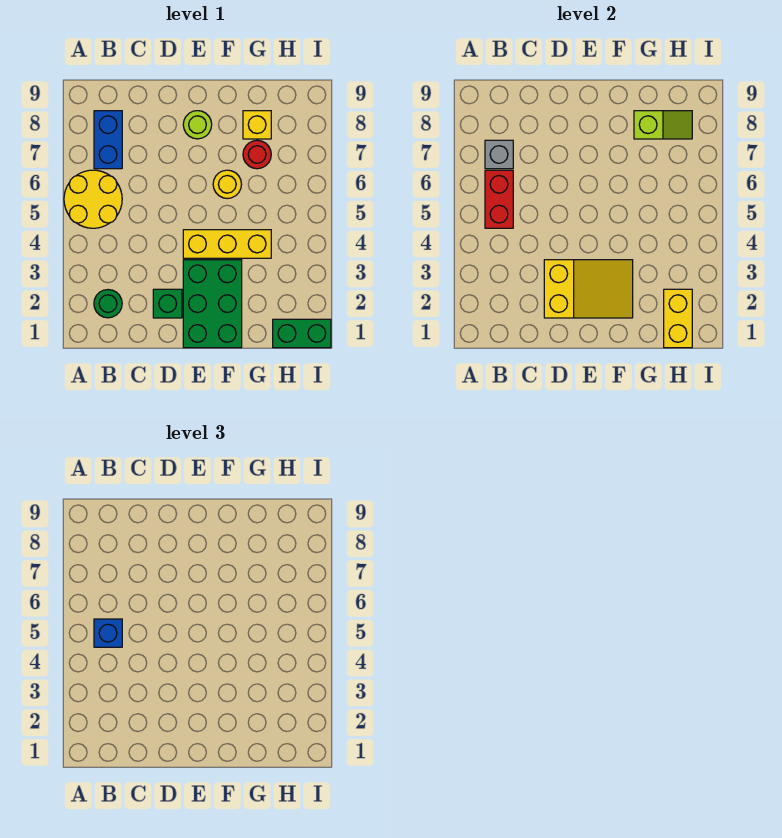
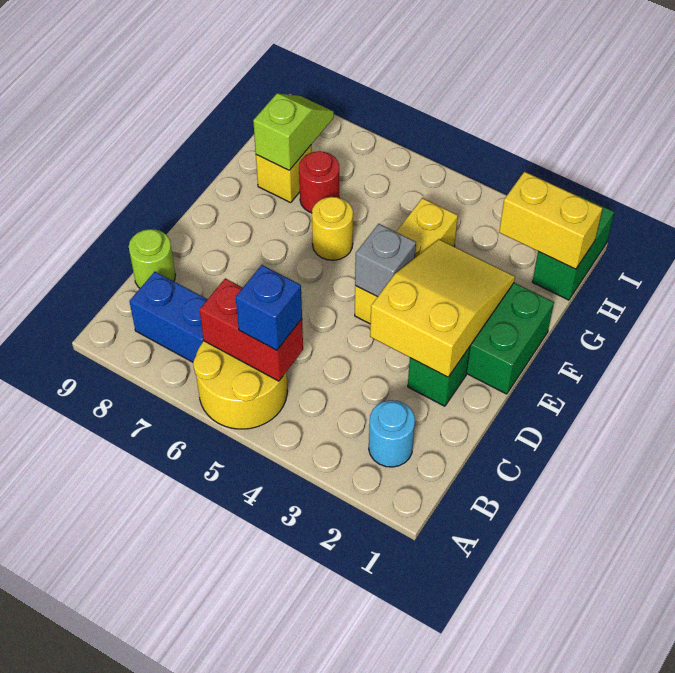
green 1x1 round brick [94,290,122,318] -> cyan 1x1 round brick [369,400,415,467]
grey 1x1 brick [485,140,513,169] -> grey 1x1 brick moved to [355,224,416,297]
lime 1x1 round brick [183,111,212,139] -> lime 1x1 round brick moved to [129,229,175,288]

